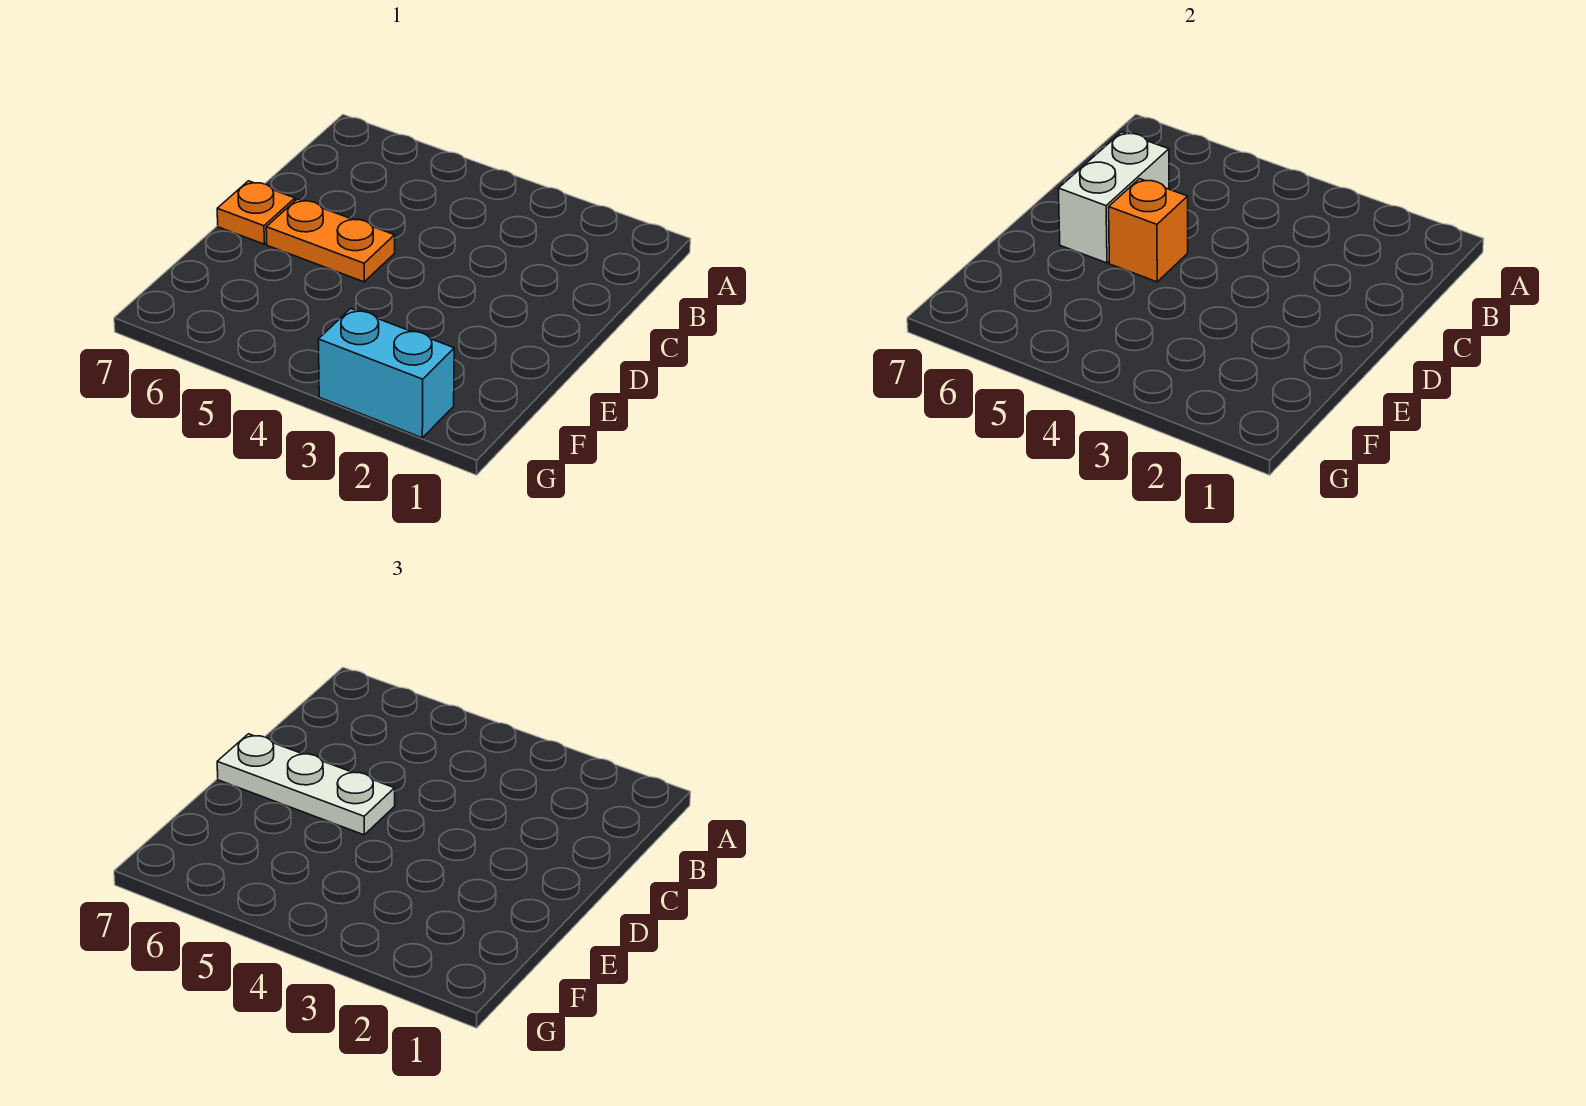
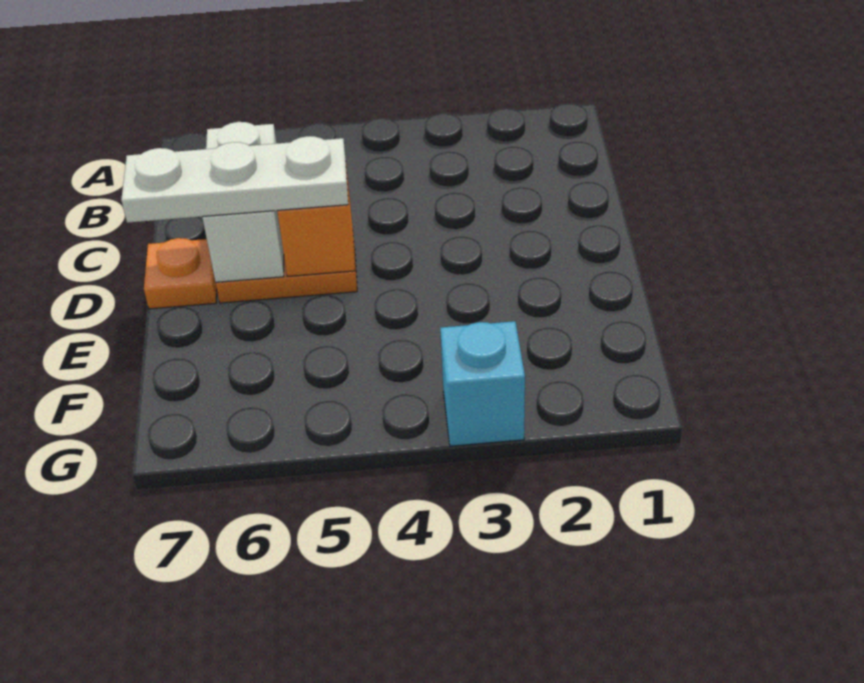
cyan 1x2 brick [318,309,454,438] -> cyan 1x1 brick [440,321,525,446]

